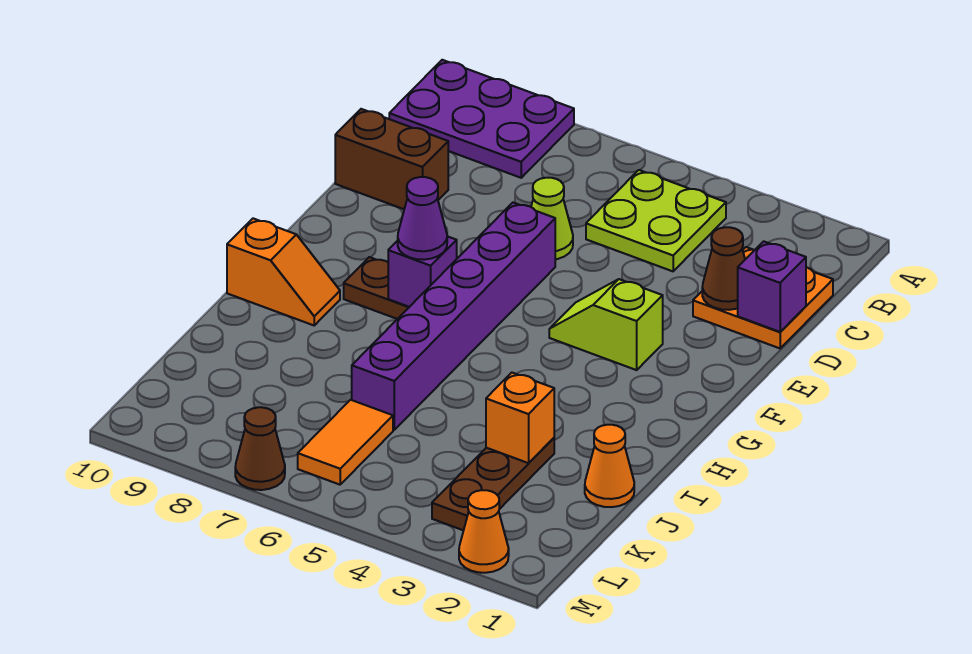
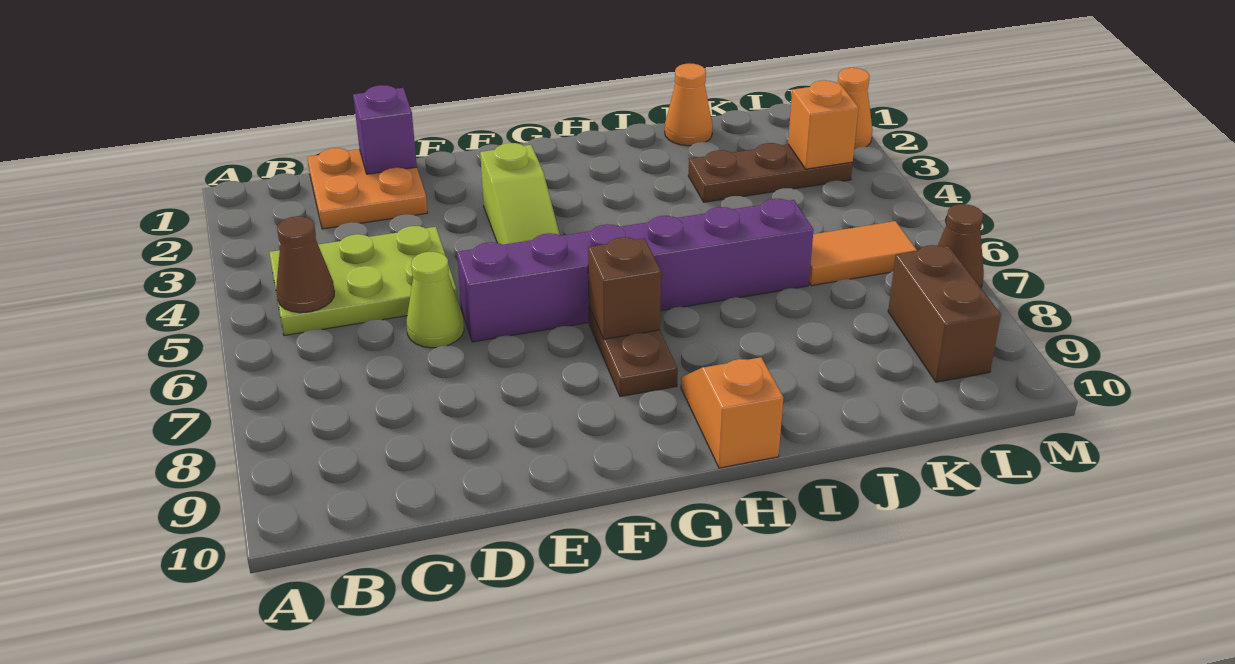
purple 2x3 plate [389,60,574,178] -> none
lime 2x2 plate [586,170,726,271] -> lime 2x3 plate [269,226,457,336]
brown 1x1 cone [702,227,745,310] -> brown 1x1 cone moved to [276,216,334,313]
brown 1x2 brick [335,109,448,209] -> brown 1x2 brick moved to [888,245,1001,382]
lime 1x2 slope [549,279,663,370] -> lime 1x3 slope [480,143,560,245]
purple 1x1 brick [388,236,457,307] -> brown 1x1 brick [588,237,661,339]
purple 1x1 cone [398,177,447,260] -> none
orange 1x1 brick [486,373,554,463] -> orange 1x1 brick moved to [788,80,859,169]

